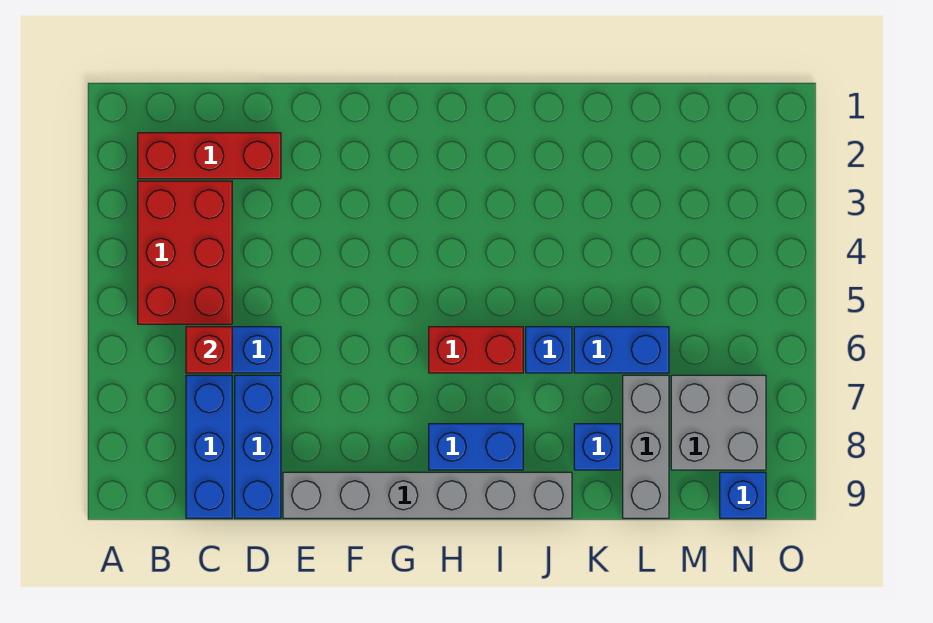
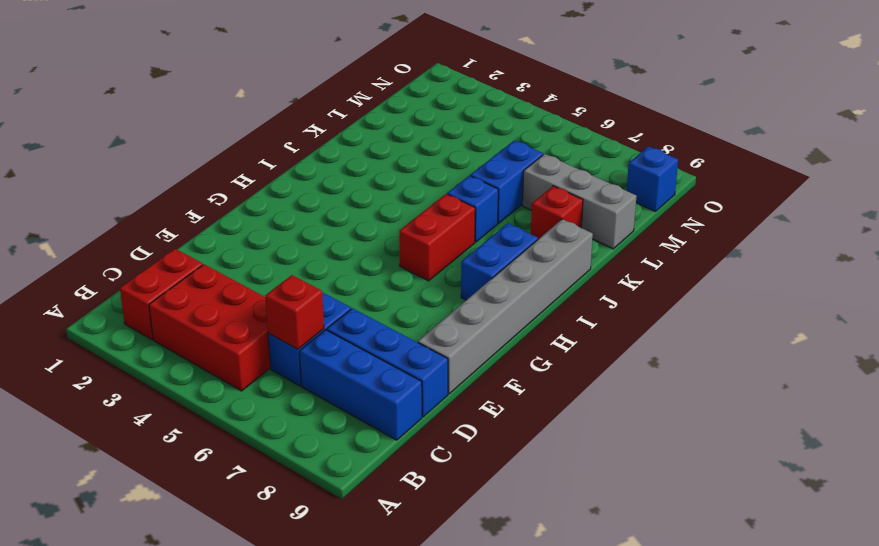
red 1x3 brick [138,133,281,179] -> red 1x2 brick [120,249,203,340]
blue 1x1 brick [574,424,620,470] -> red 1x1 brick [531,186,583,239]
grey 2x2 brick [671,375,766,470] -> none

